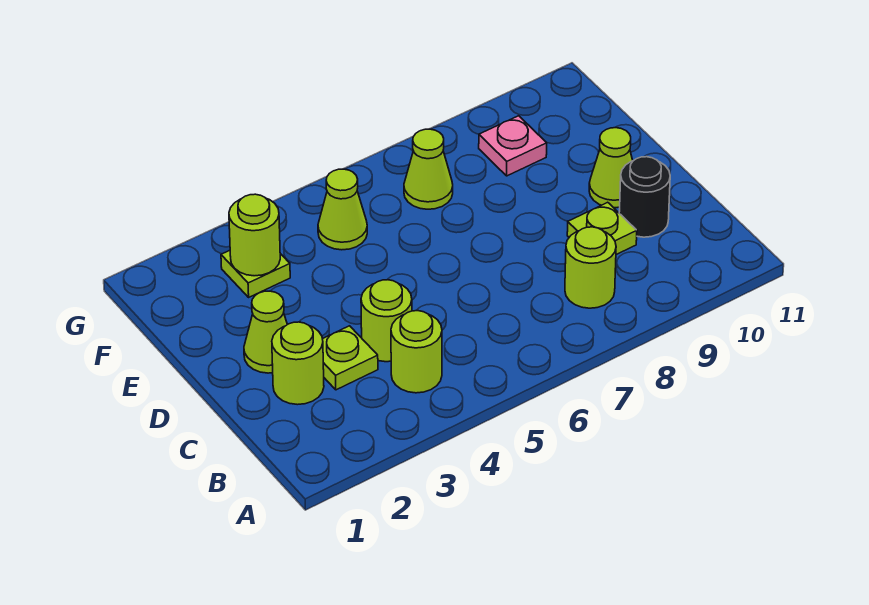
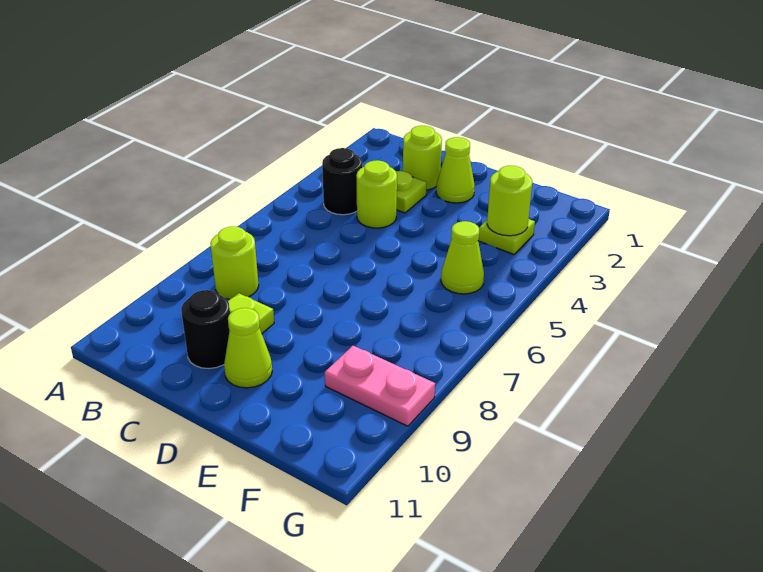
lime 1x1 round brick [391,311,442,393] -> black 1x1 round brick [322,148,362,215]
lime 1x1 cone [404,129,453,209] -> none
pink 1x1 plate [479,116,547,176] -> pink 1x2 plate [325,346,435,426]

